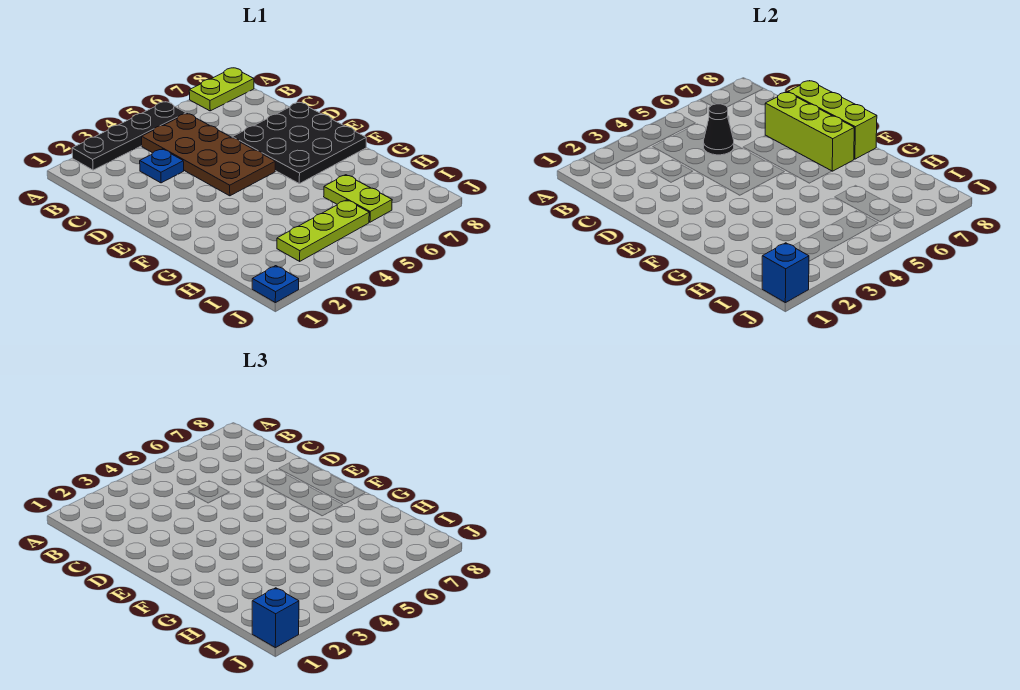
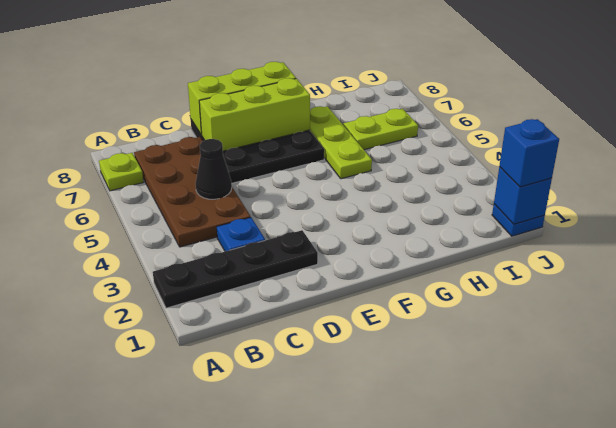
black 1x4 plate [72,102,186,170] -> black 1x4 plate turned to [153,230,318,308]
lime 1x2 plate [189,68,254,111] -> lime 1x1 plate [99,153,143,191]
brown 2x4 plate [142,114,275,196] -> brown 2x4 plate turned to [134,137,251,247]
lime 1x3 plate [277,200,369,261] -> lime 1x3 plate moved to [310,106,372,179]

